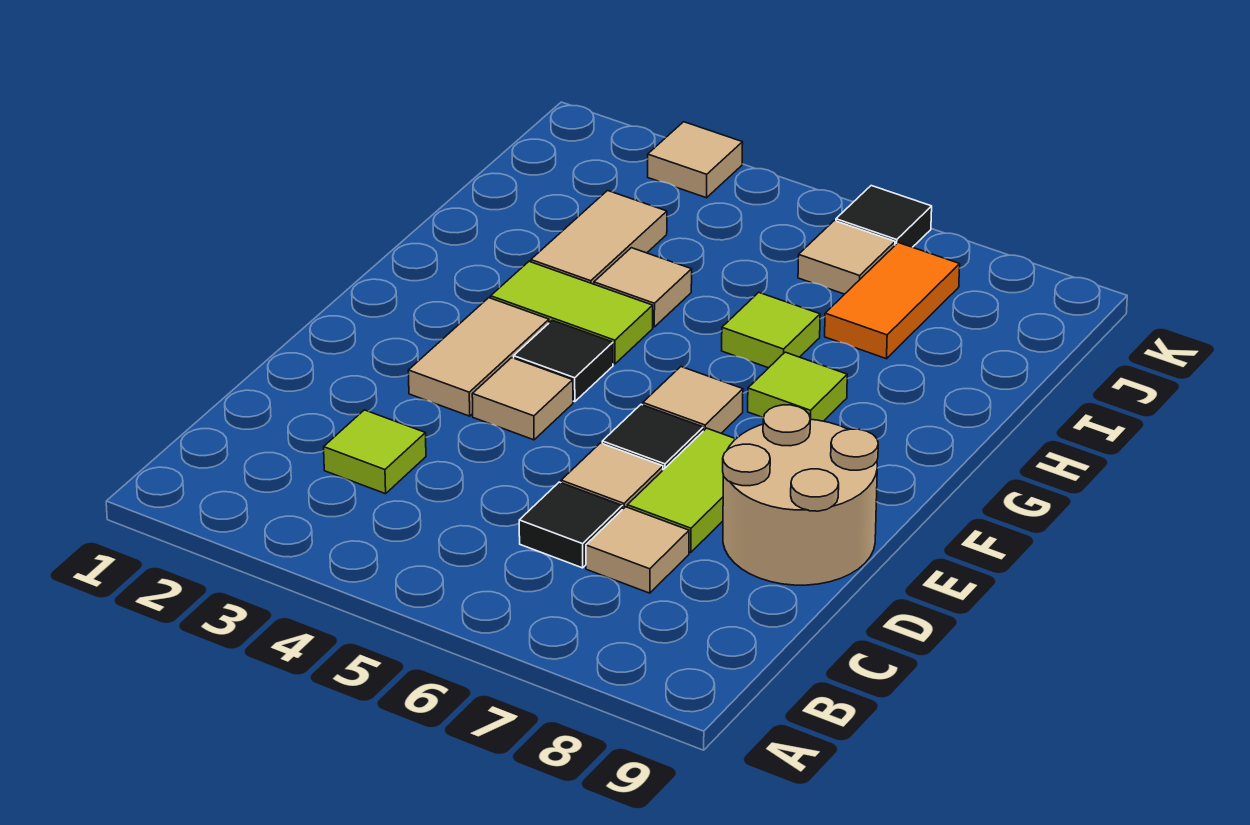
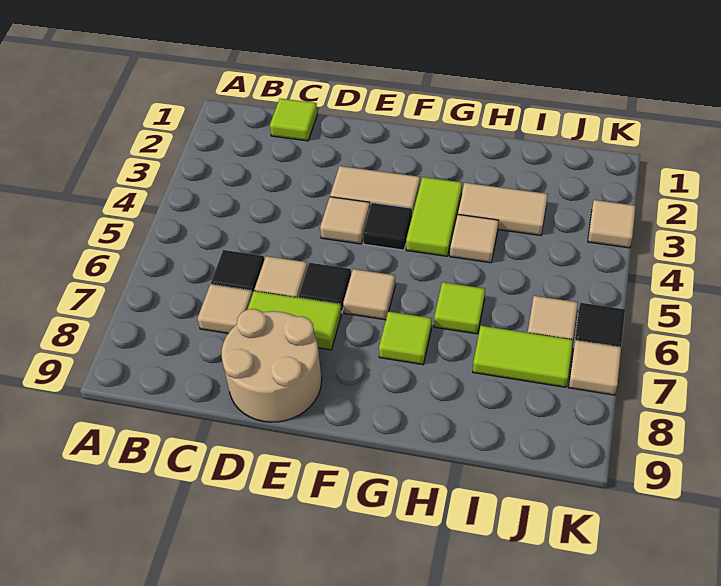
lime 1x1 tile [324,410,426,494] -> lime 1x1 tile moved to [270,99,317,141]
orange 1x2 tile [825,243,960,359] -> lime 1x2 tile [473,326,573,387]
none -> tan 1x1 tile [568,340,621,395]

